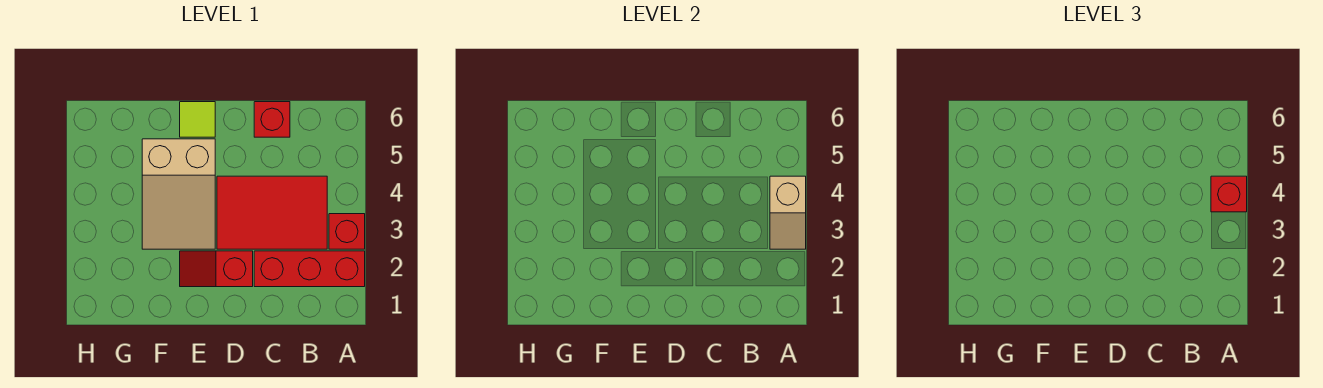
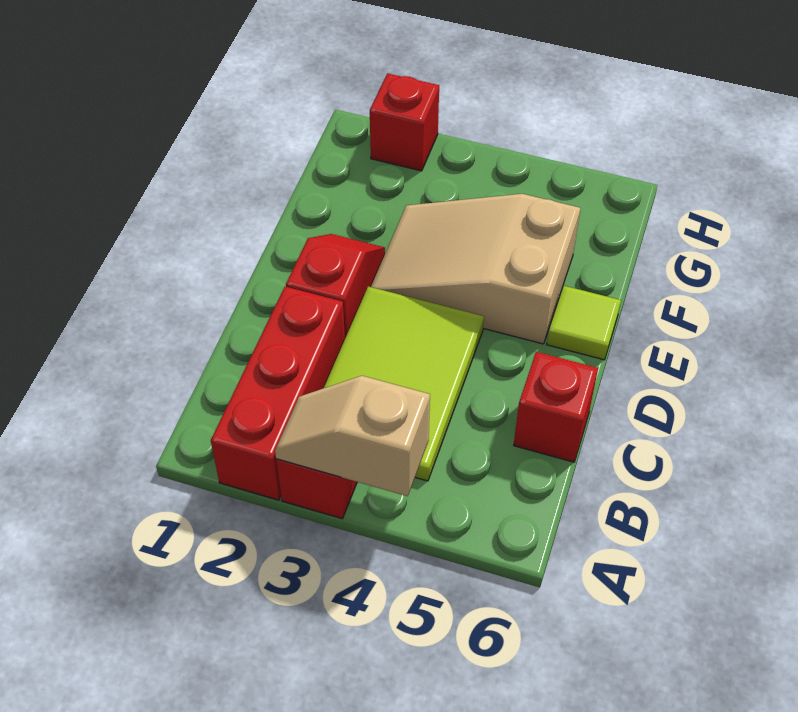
red 1x1 brick [1211,176,1247,212] -> red 1x1 brick moved to [370,73,439,171]
red 2x3 tile [217,176,327,249] -> lime 2x3 tile [324,286,484,481]

